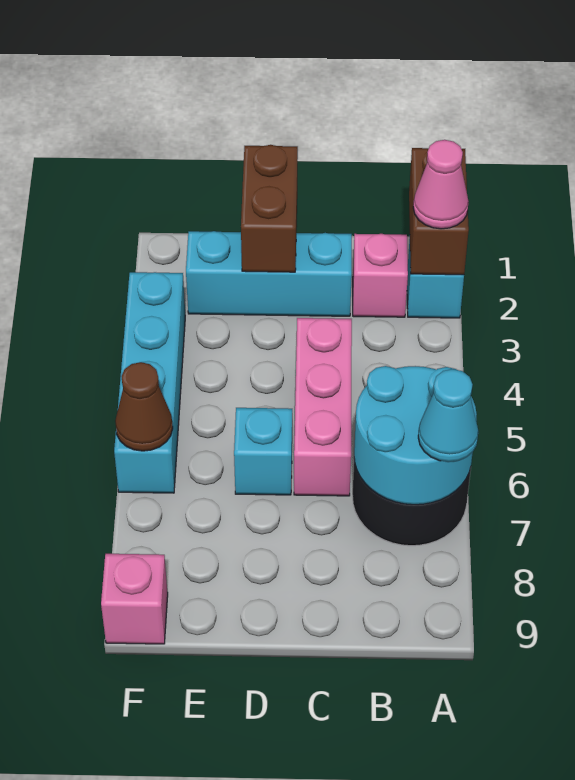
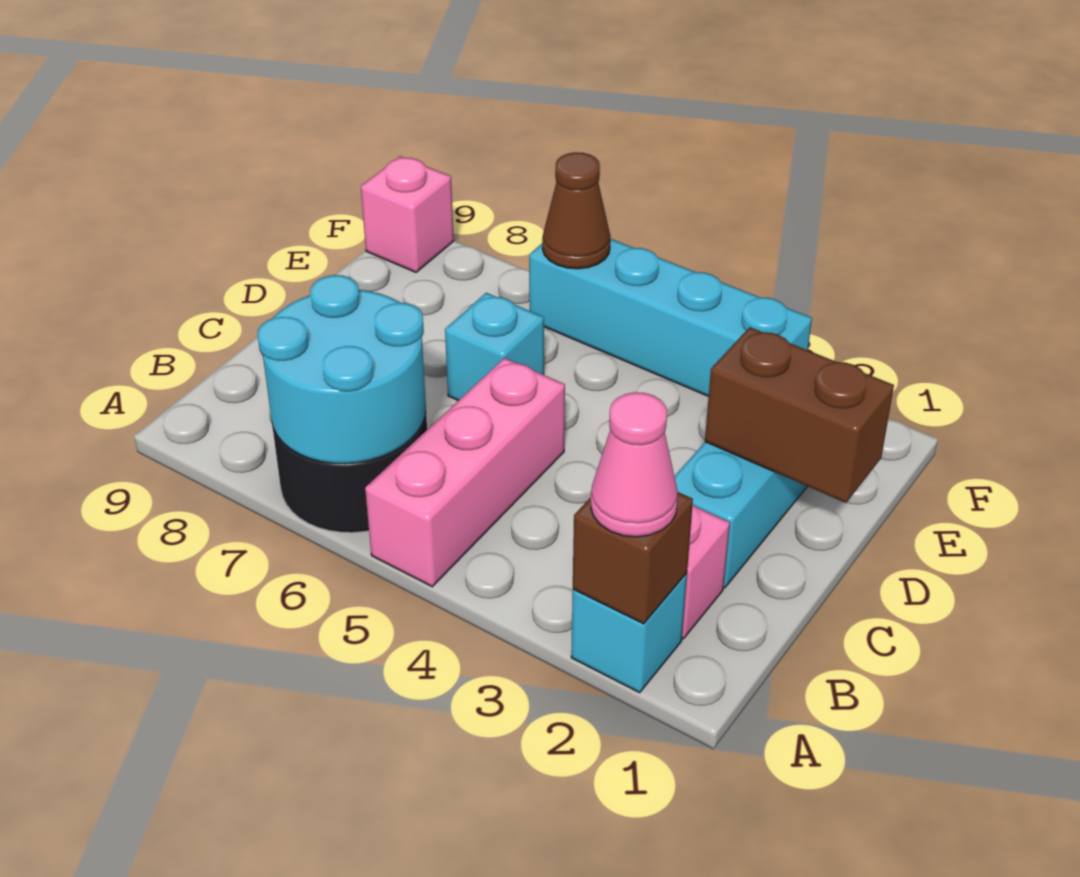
brown 1x2 brick [409,148,469,275] -> brown 1x1 brick [573,492,693,624]
cyan 1x1 cone [418,369,478,462] -> none
pink 1x3 brick [294,318,352,496] -> pink 1x3 brick turned to [365,358,565,587]

